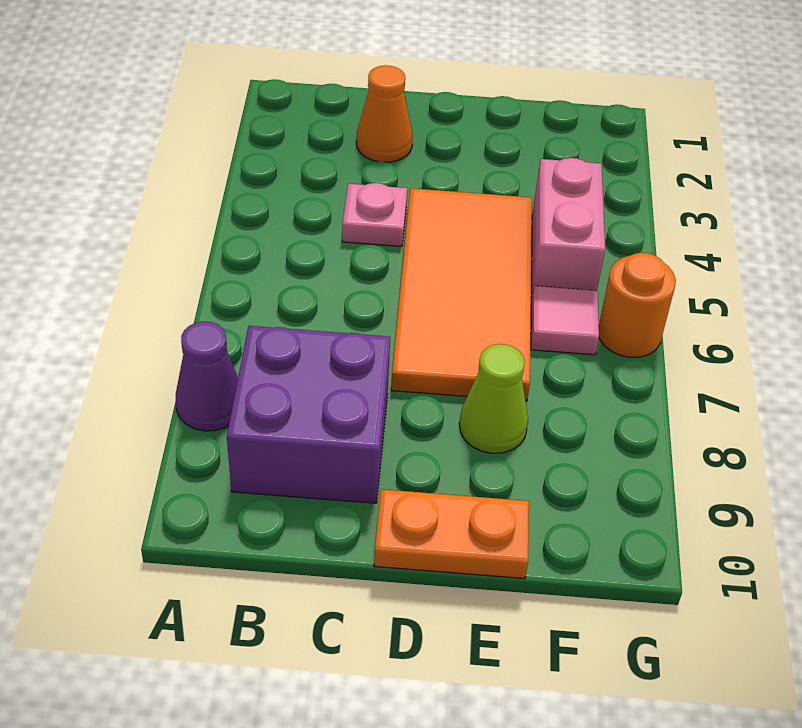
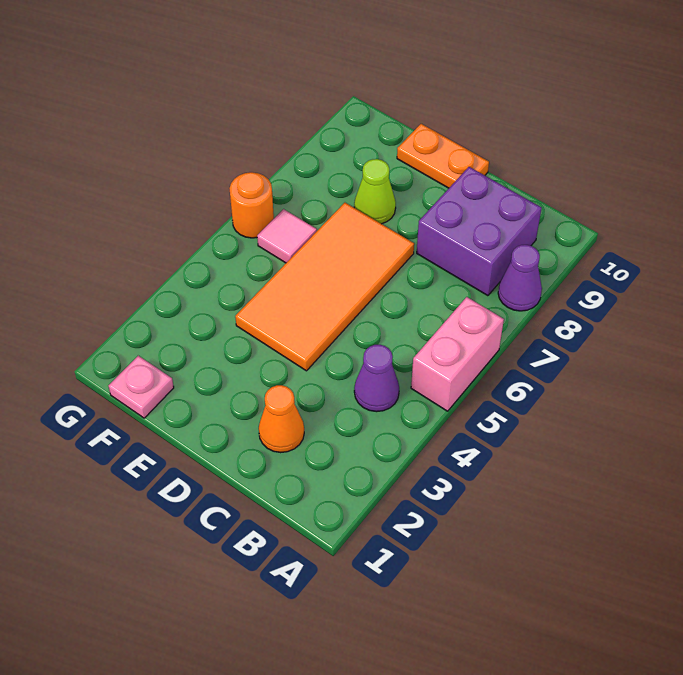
none -> purple 1x1 cone [354,345,399,412]
pink 1x1 plate [342,183,407,246] -> pink 1x1 plate moved to [108,356,174,418]
pink 1x2 brick [531,158,605,301] -> pink 1x2 brick moved to [411,297,504,411]

